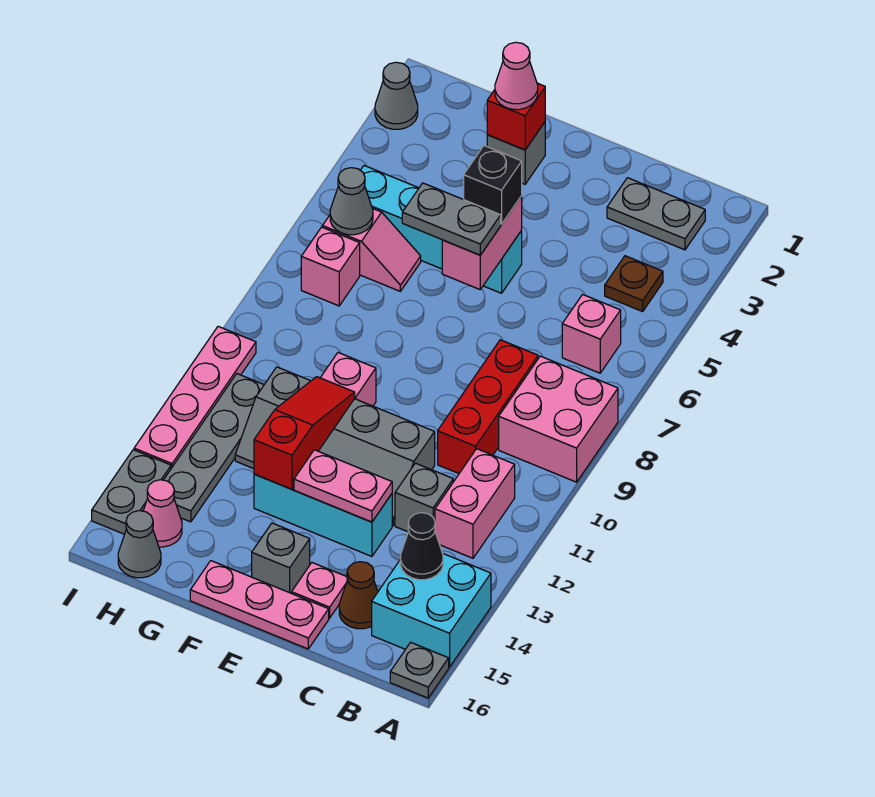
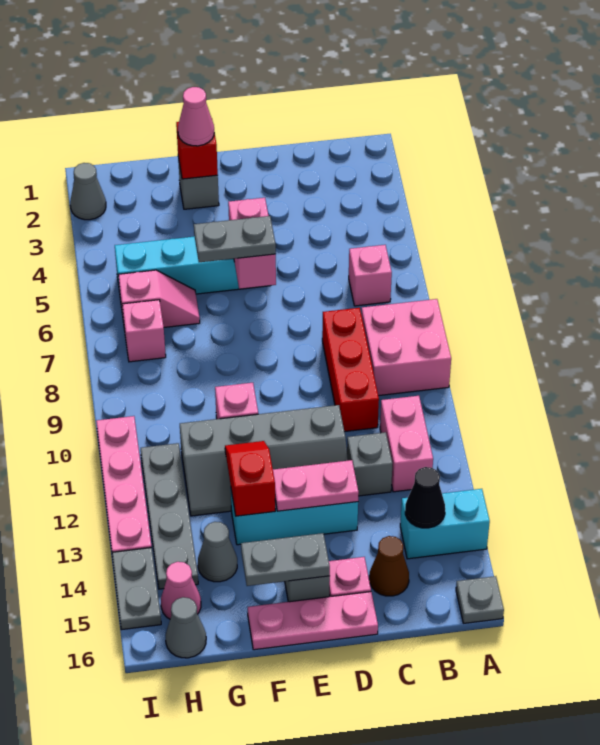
cyan 2x2 brick [372,554,491,667] -> cyan 1x2 brick [400,489,490,559]
grey 1x2 plate [607,178,705,250] -> grey 1x2 plate moved to [241,533,330,586]
brown 1x1 plate [605,256,663,312] -> none
black 1x1 brick [464,146,522,224] -> none
red 1x3 slope [254,377,355,489] -> red 1x2 slope [225,441,275,516]
grey 1x1 cone [330,168,373,235] -> grey 1x1 cone moved to [198,522,237,582]

